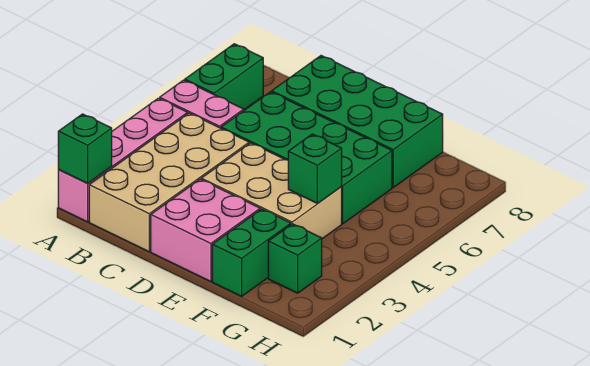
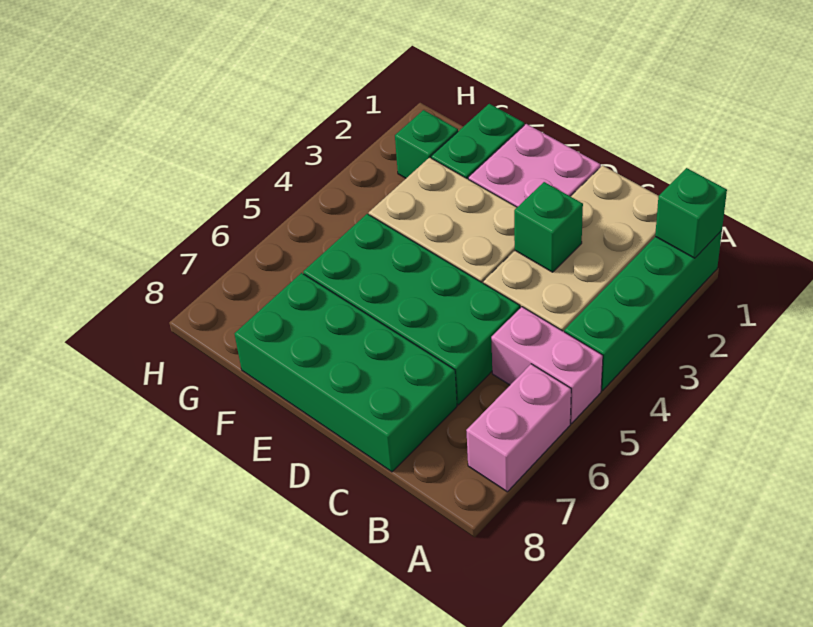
pink 1x4 brick [58,98,188,222] -> green 1x4 brick [564,231,722,391]
green 1x2 brick [185,44,263,110] -> pink 1x2 brick [466,364,571,492]
green 1x1 brick [288,134,342,203] -> green 1x1 brick moved to [514,182,583,272]

